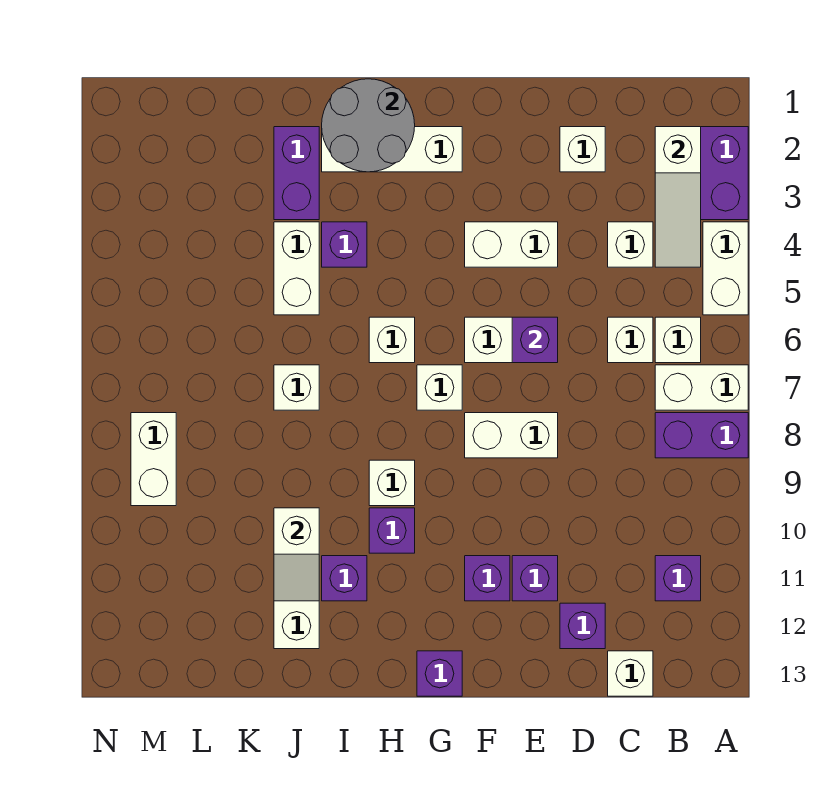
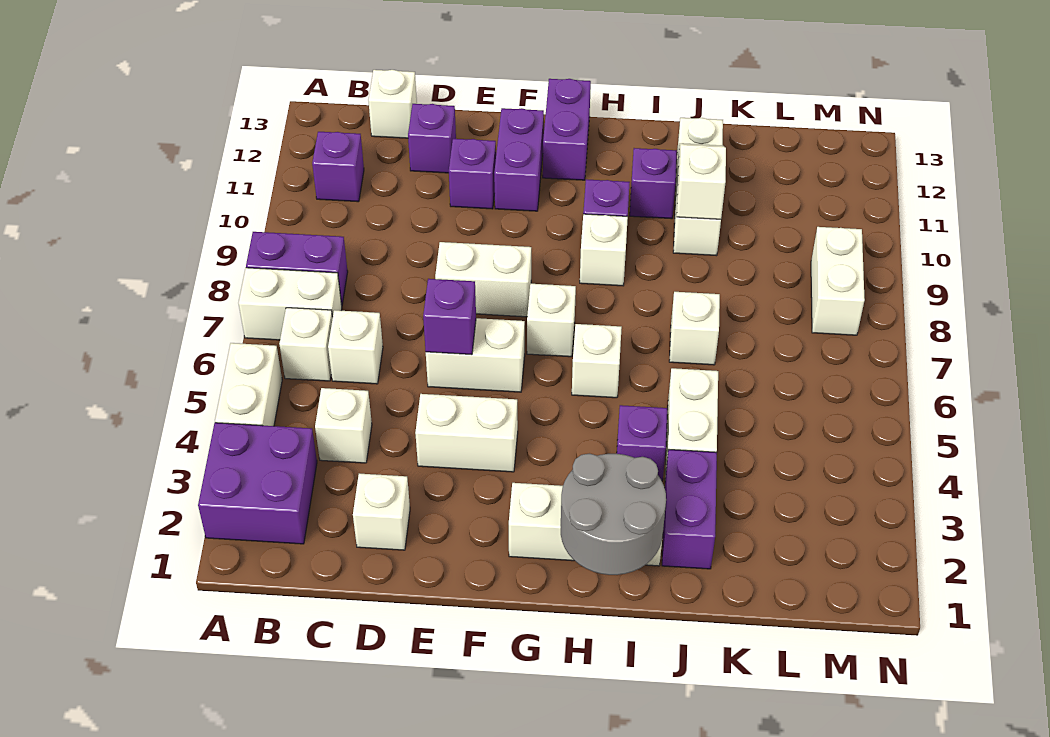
white 1x3 slope [655,127,701,267] -> none
purple 1x1 brick [465,556,510,601] -> purple 1x2 brick [494,108,544,211]
purple 1x1 brick [417,651,462,696] -> purple 1x2 brick [543,79,591,180]

